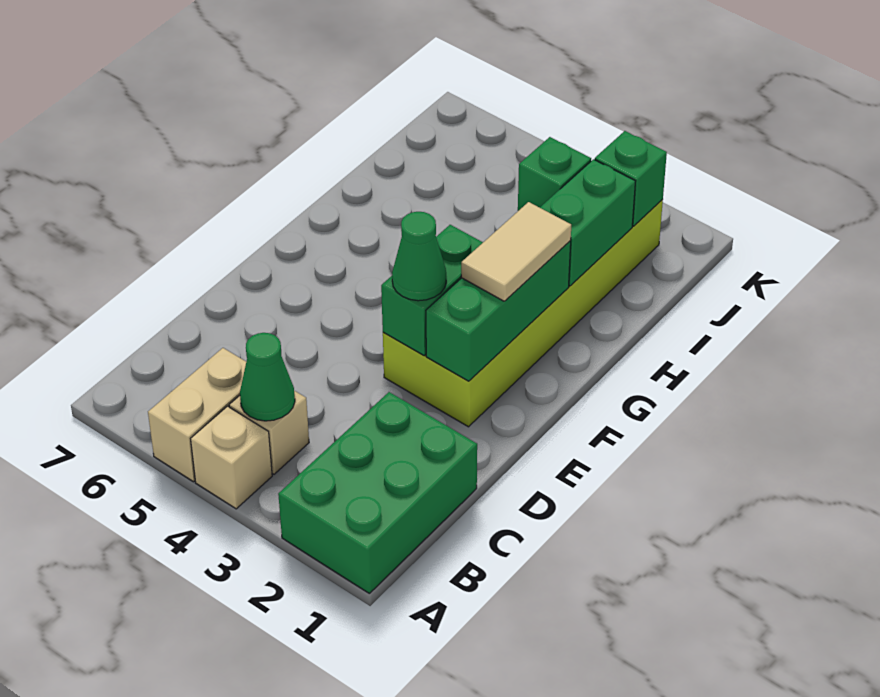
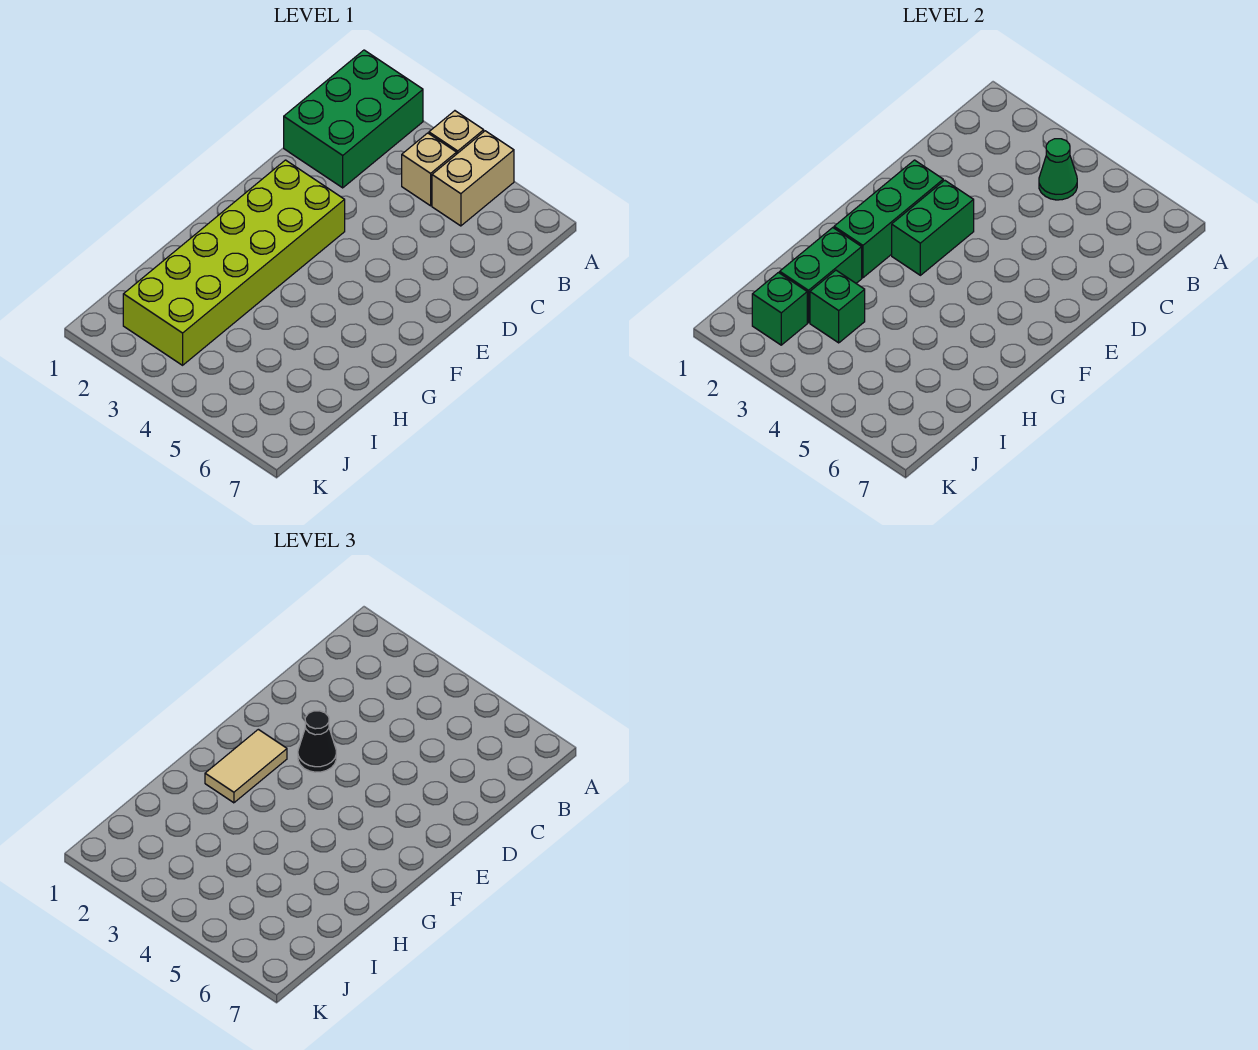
green 1x1 cone [392,212,446,301] -> black 1x1 cone [298,711,336,772]

